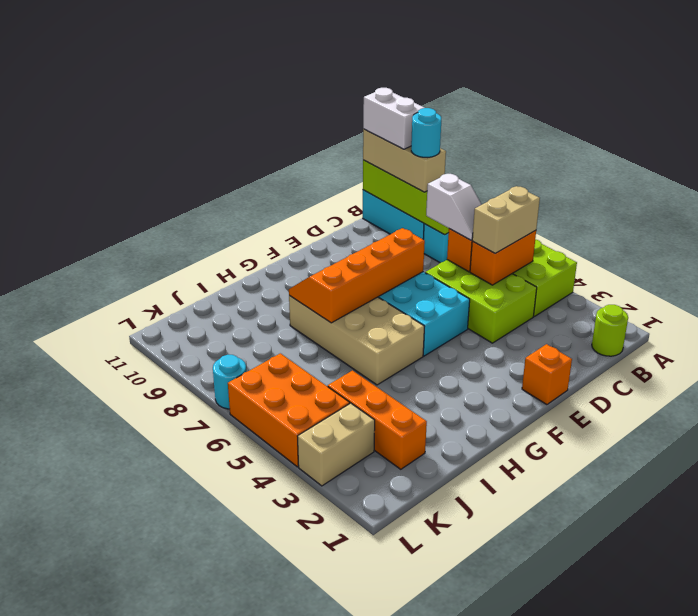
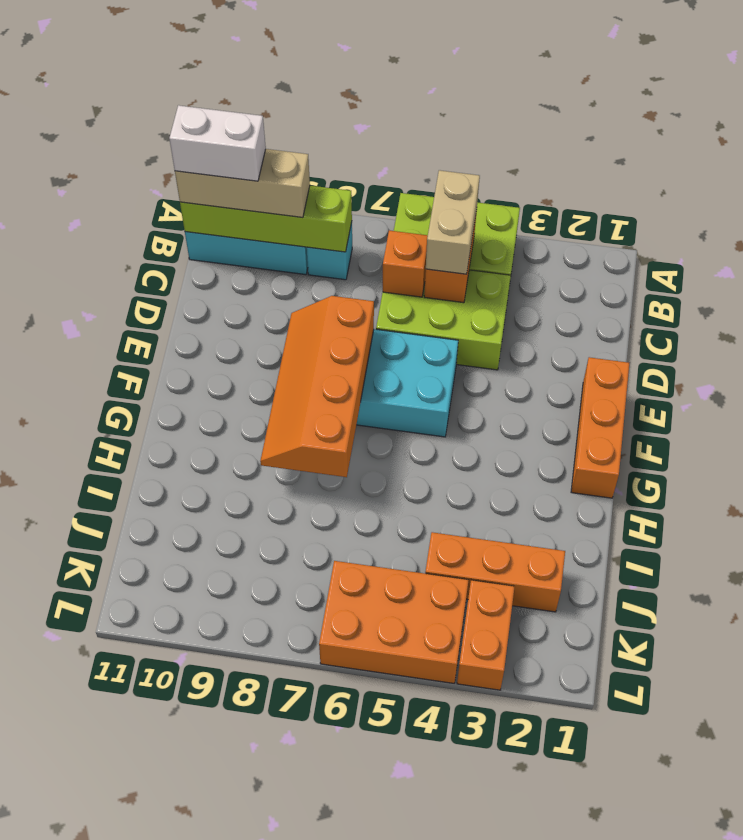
lime 1x1 round brick [592,305,628,356] -> none
cyan 1x1 round brick [411,108,441,157] -> none
white 1x2 slope [426,174,482,240] -> none
orange 1x1 brick [522,344,572,405] -> orange 1x3 brick [571,357,629,498]
tan 2x4 brick [289,296,424,385] -> none
tan 1x2 brick [298,403,375,486] -> orange 1x2 brick [457,580,514,690]
cyan 1x1 round brick [213,355,246,409] -> none

